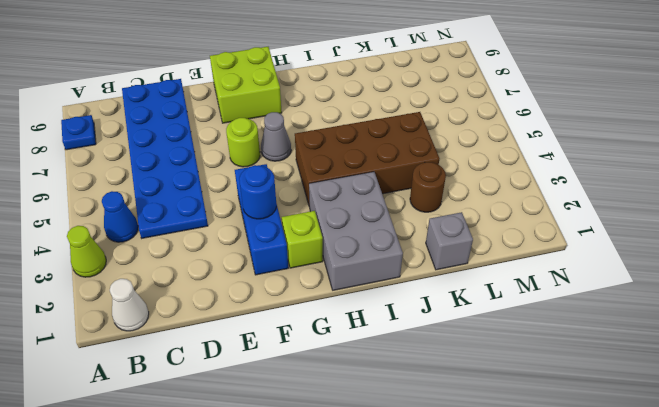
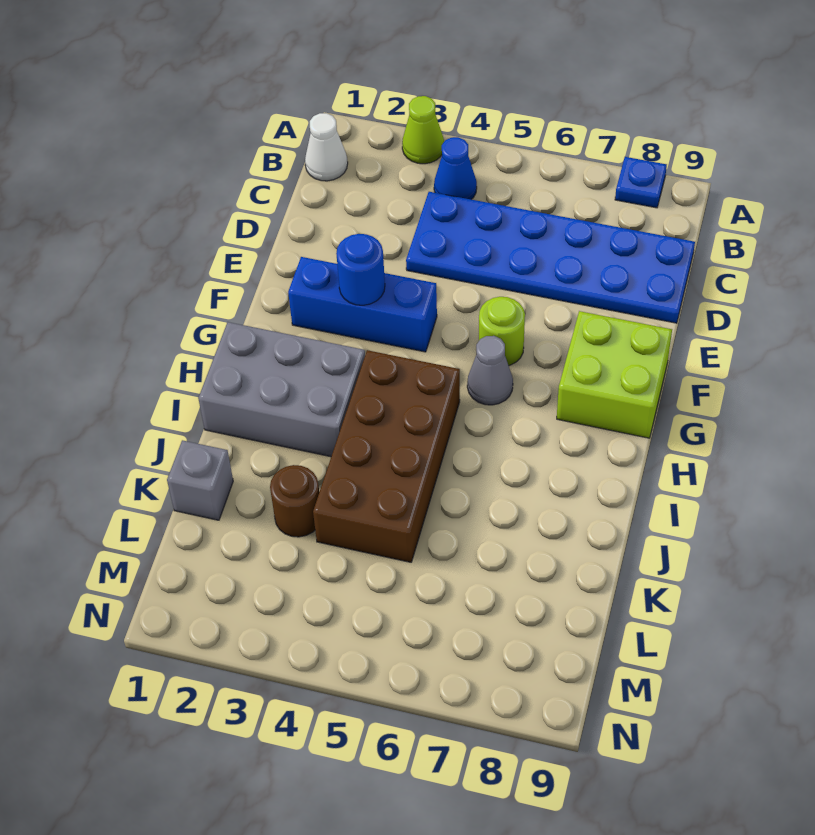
lime 1x1 brick [282,211,323,268] -> none

